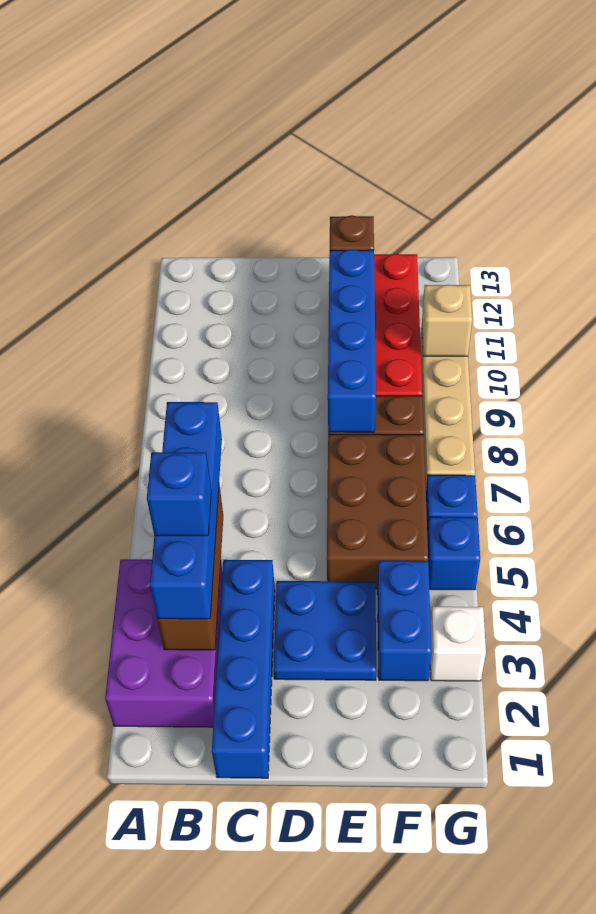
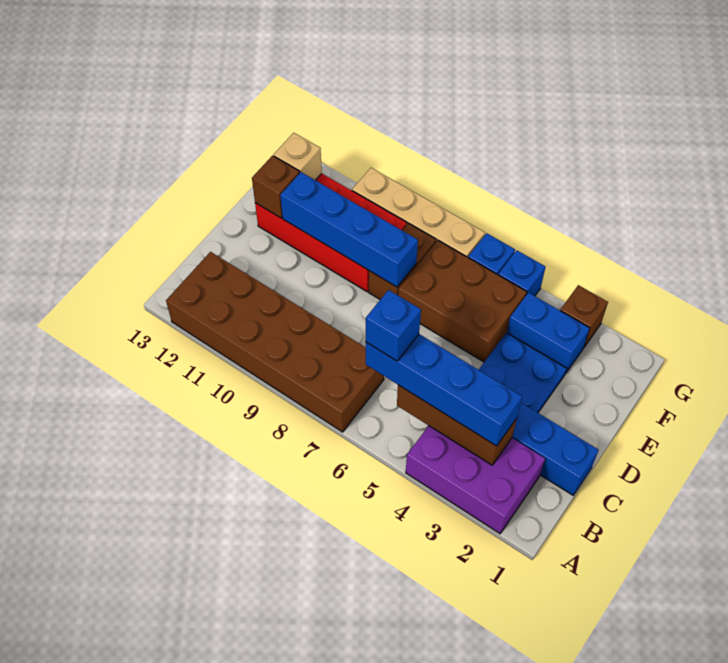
none -> brown 2x6 brick [166,252,384,432]
blue 1x1 brick [147,452,211,536] -> blue 1x1 brick moved to [366,290,421,361]
white 1x1 brick [430,607,486,681] -> brown 1x1 brick [560,285,608,347]
tan 1x1 brick [422,285,472,356] -> tan 1x1 brick moved to [274,133,322,180]

